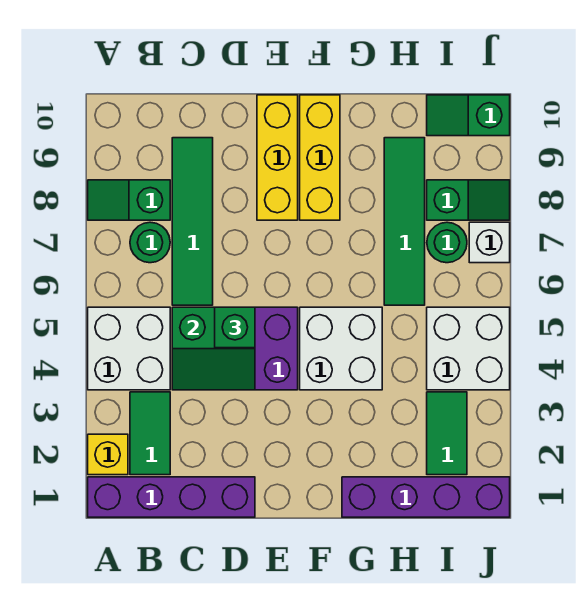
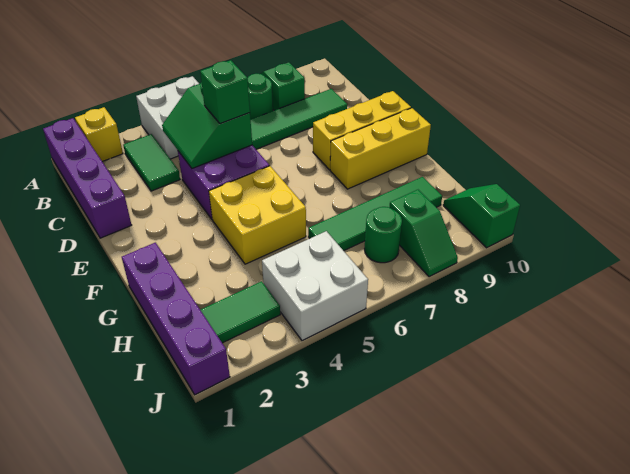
green 1x2 tile [130,392,170,475] -> green 1x2 tile turned to [123,134,180,191]
white 2x2 brick [300,307,382,390] -> yellow 2x2 brick [209,166,306,264]
white 1x1 brick [469,222,510,263] -> none

